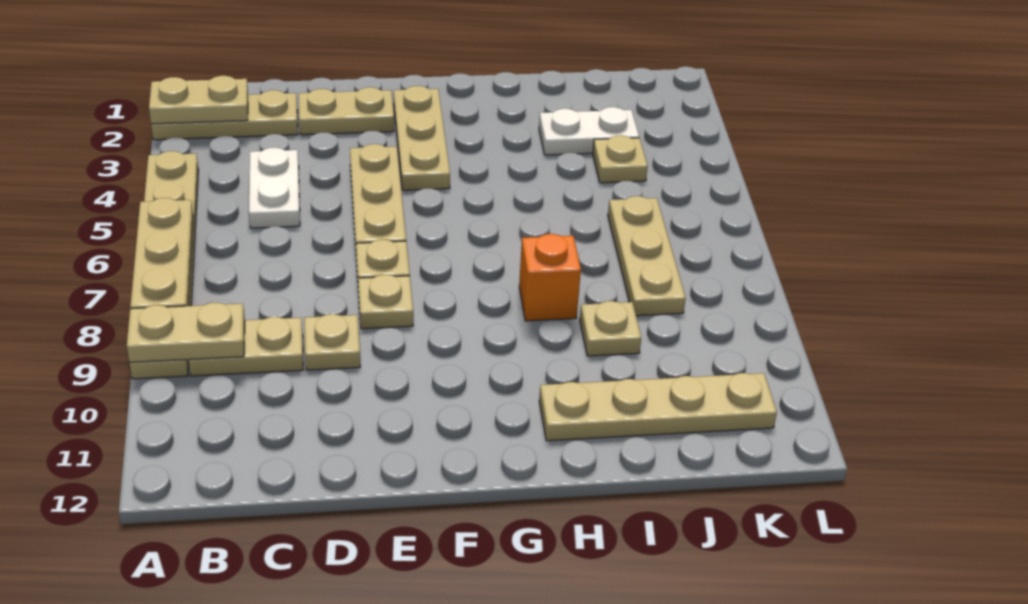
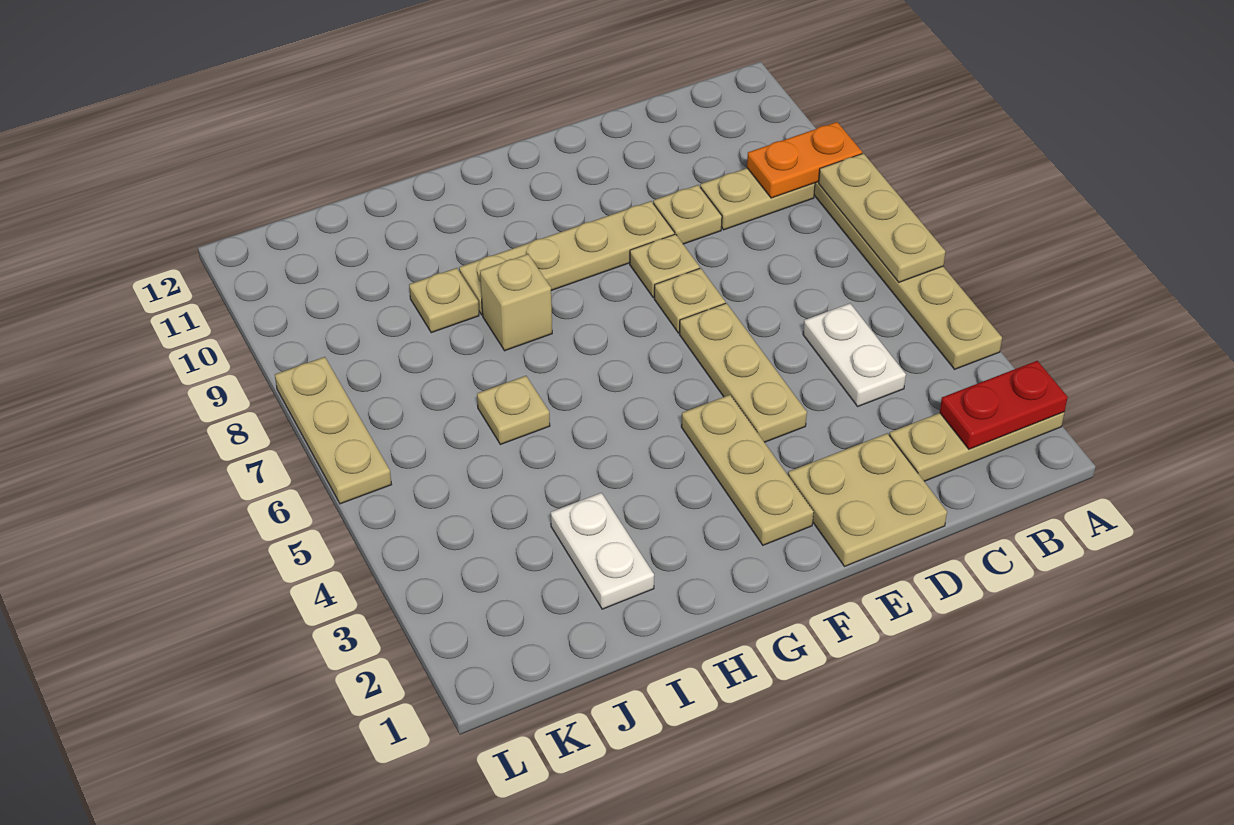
tan 1x2 plate [149,76,248,124] -> red 1x2 plate [940,361,1068,449]
tan 1x2 plate [127,303,245,362] -> orange 1x2 plate [747,122,862,198]
tan 1x2 plate [299,87,394,135] -> tan 2x2 plate [788,433,947,566]
orange 1x1 brick [519,234,581,321] -> tan 1x1 brick [480,254,552,351]
tan 1x4 plate [539,373,777,441] -> tan 1x4 plate moved to [459,201,674,315]
white 1x2 plate [539,107,639,155] -> white 1x2 plate turned to [551,493,654,609]
tan 1x1 plate [593,135,648,183] -> tan 1x1 plate moved to [477,376,550,445]
tan 1x3 plate [608,196,686,316] -> tan 1x3 plate moved to [275,357,392,504]

